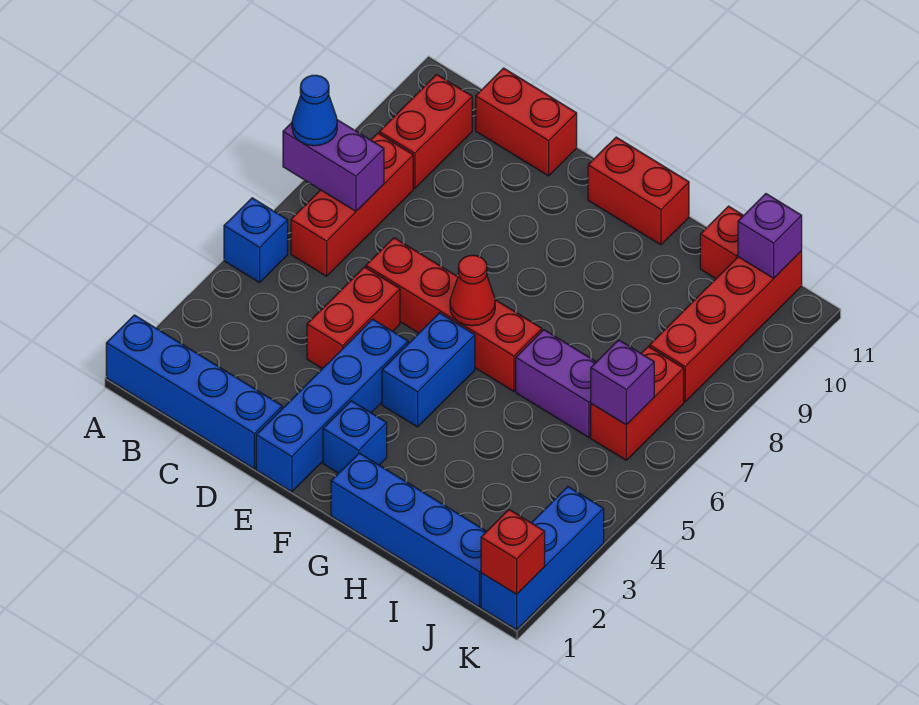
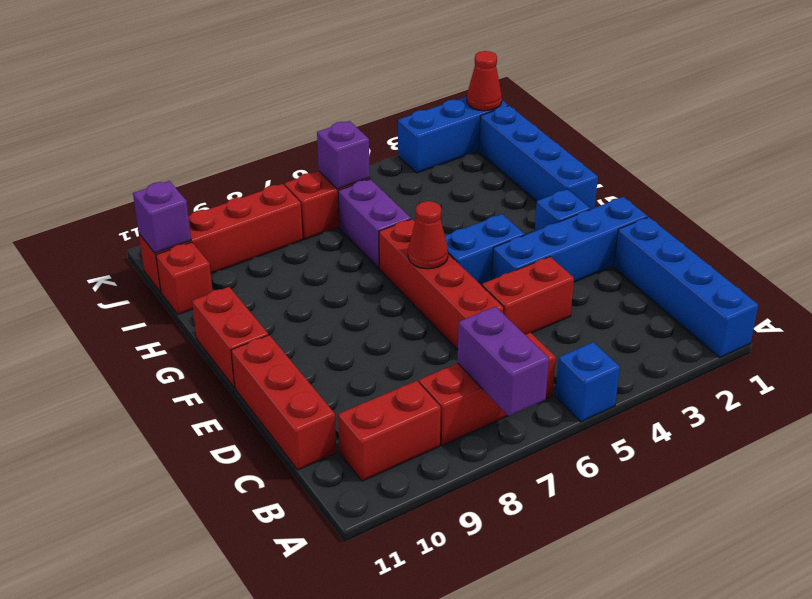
blue 1x1 cone [292,75,337,146] -> none
red 1x2 brick [476,68,577,176] -> red 1x3 brick [231,335,337,470]
red 1x1 brick [481,510,545,594] -> red 1x1 cone [467,51,502,111]

